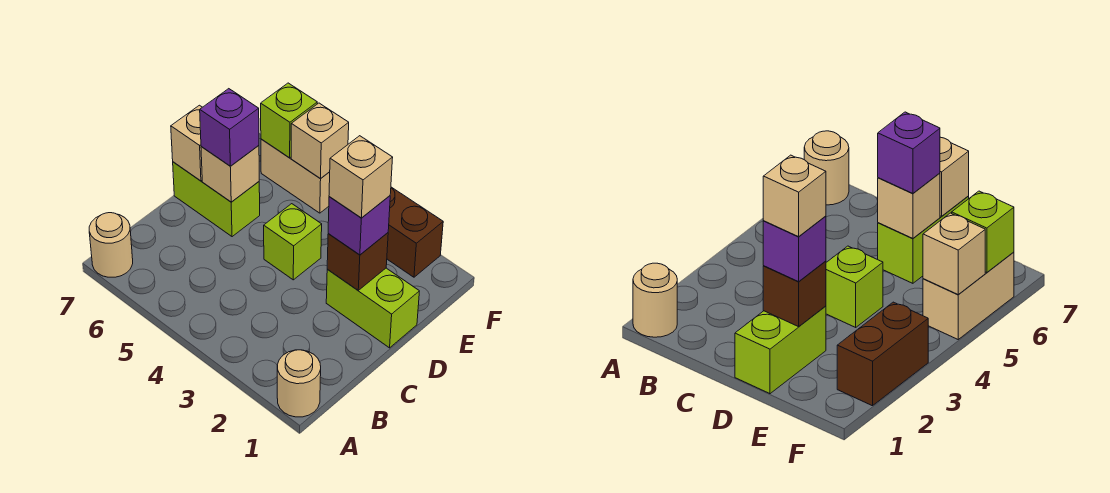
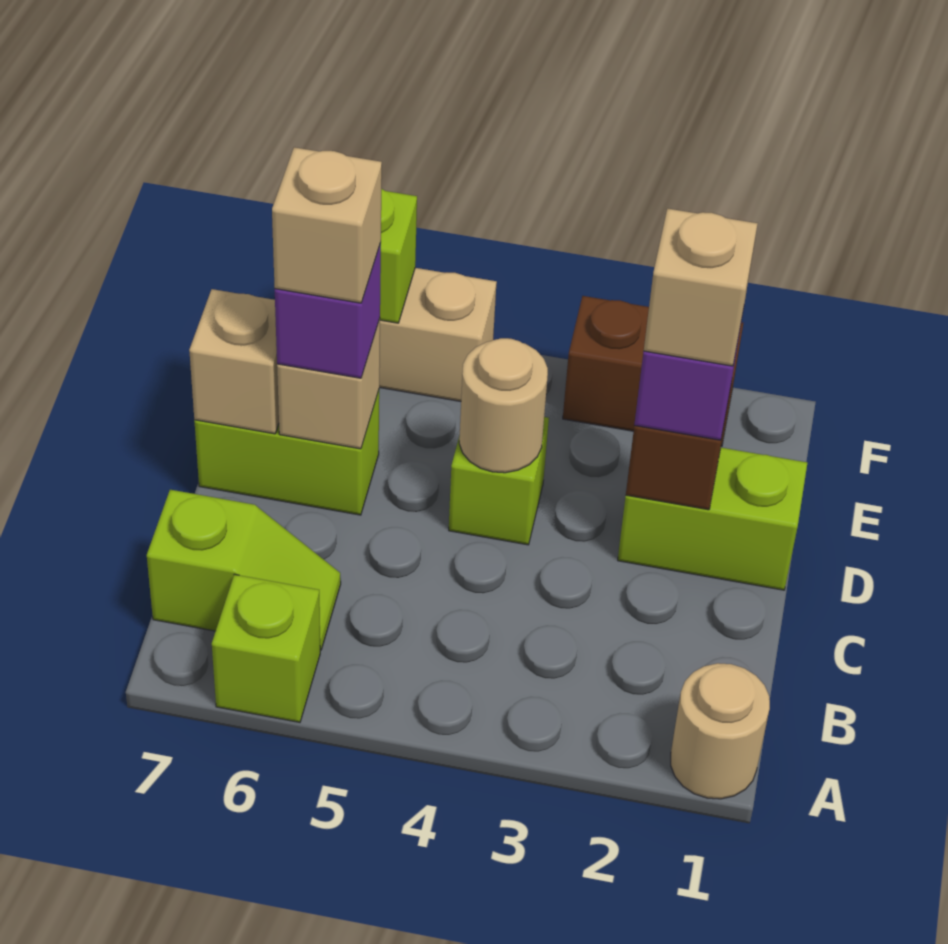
none -> lime 1x1 brick [212,574,320,722]
tan 1x1 round brick [89,213,133,277] -> tan 1x1 round brick moved to [459,338,548,473]
none -> lime 1x2 slope [147,490,341,650]
tan 1x1 brick [291,103,349,179] -> tan 1x1 brick moved to [272,147,382,303]

